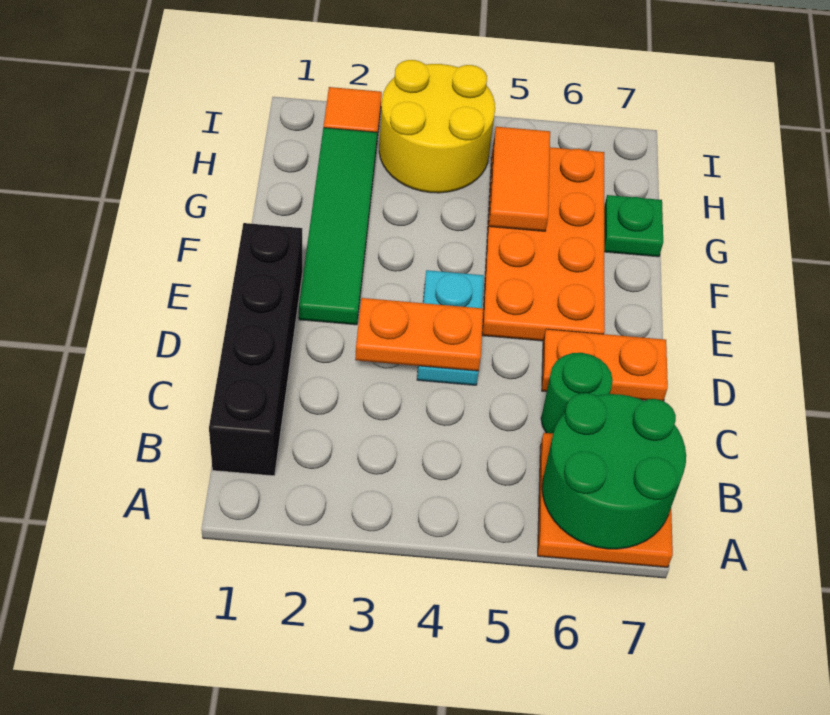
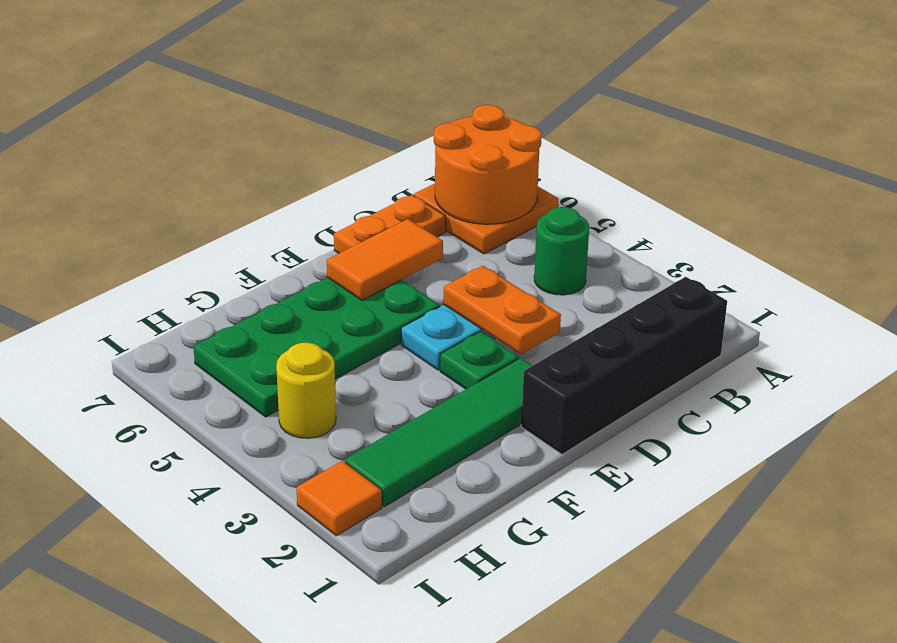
green 2x2 round brick [542,393,686,549] -> orange 2x2 round brick [434,105,542,224]
green 1x1 round brick [541,353,613,434] -> green 1x1 round brick moved to [534,207,589,295]
orange 1x2 plate [542,329,668,401] -> orange 1x2 plate turned to [334,195,446,254]
orange 2x4 plate [482,147,605,341] -> green 2x4 plate [193,278,440,417]
orange 1x2 tile [489,127,550,231] -> orange 1x2 tile moved to [327,219,443,300]
green 1x1 plate [604,195,663,257] -> green 1x1 plate moved to [440,332,519,389]
yellow 2x2 round brick [379,60,495,193] -> yellow 1x1 round brick [276,343,336,438]

